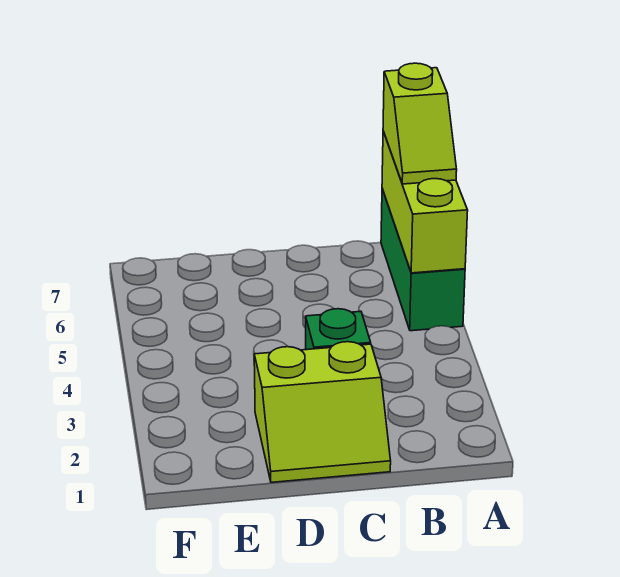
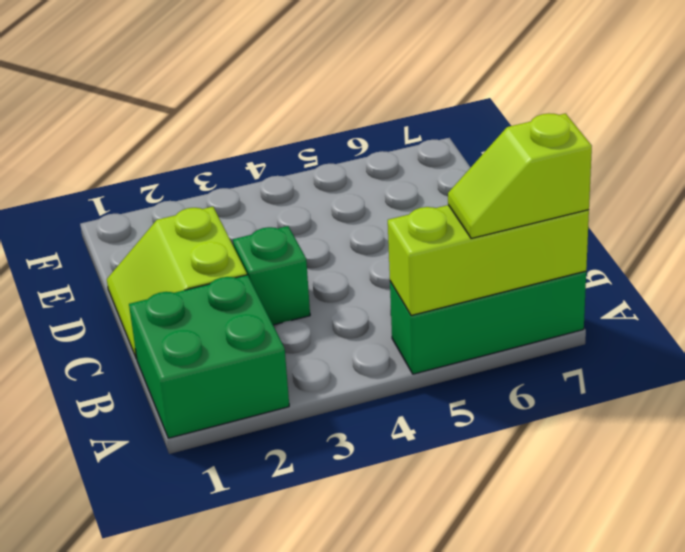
none -> green 2x2 brick [129,275,289,438]

